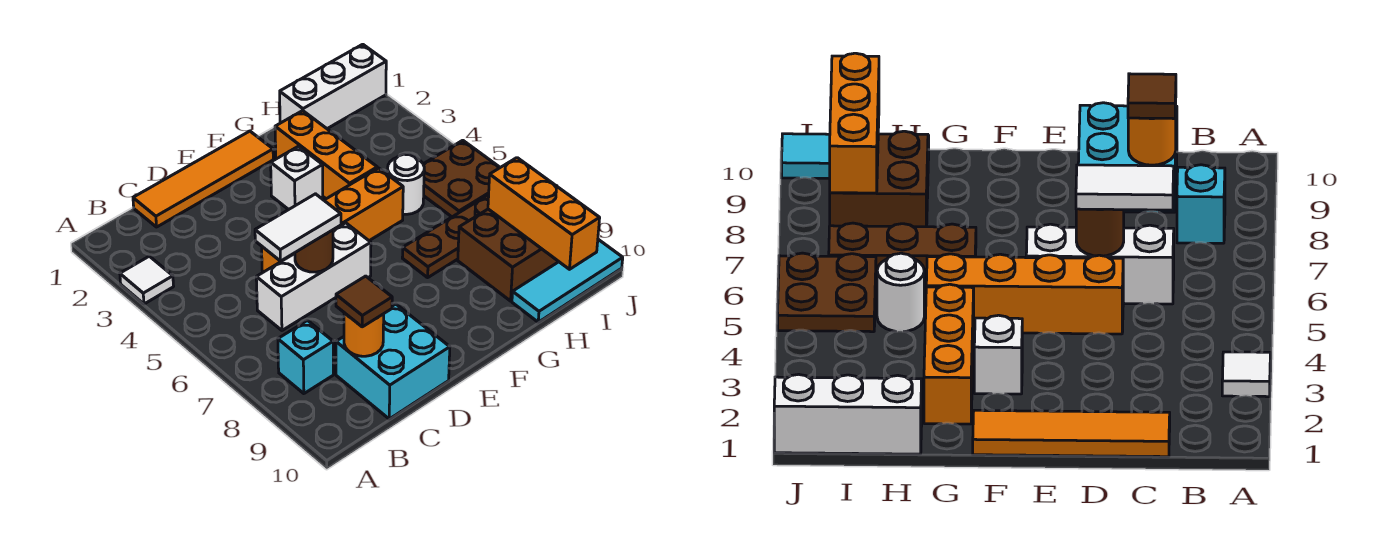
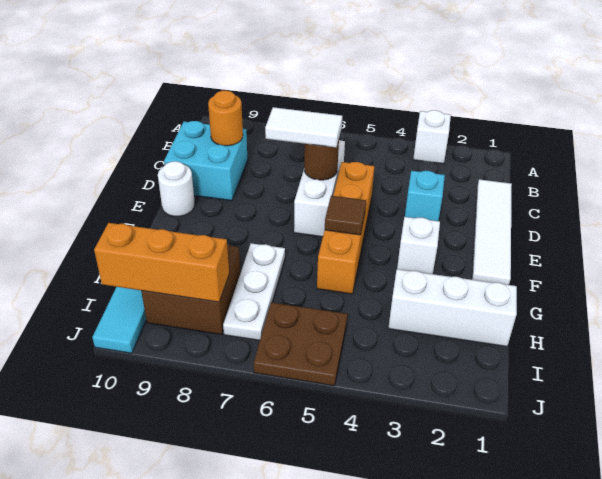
white 1x1 tile [120,256,174,304] -> white 1x1 brick [413,110,451,164]
cyan 1x1 brick [278,321,333,394] -> cyan 1x1 brick moved to [405,171,445,221]
orange 1x4 tile [133,131,273,227] -> white 1x4 tile [472,179,512,285]
white 1x2 tile [255,194,341,261] -> white 1x2 tile turned to [265,107,342,147]
brown 1x1 tile [336,276,392,327] -> brown 1x1 tile moved to [325,196,366,235]
orange 1x3 brick [275,111,377,199] -> none
brown 1x3 plate [402,196,489,278] -> white 1x3 plate [223,243,285,340]
white 1x3 brick [280,44,386,129] -> white 1x3 brick turned to [388,269,517,347]
white 1x1 round brick [388,154,424,214] -> white 1x1 round brick moved to [158,161,195,216]

